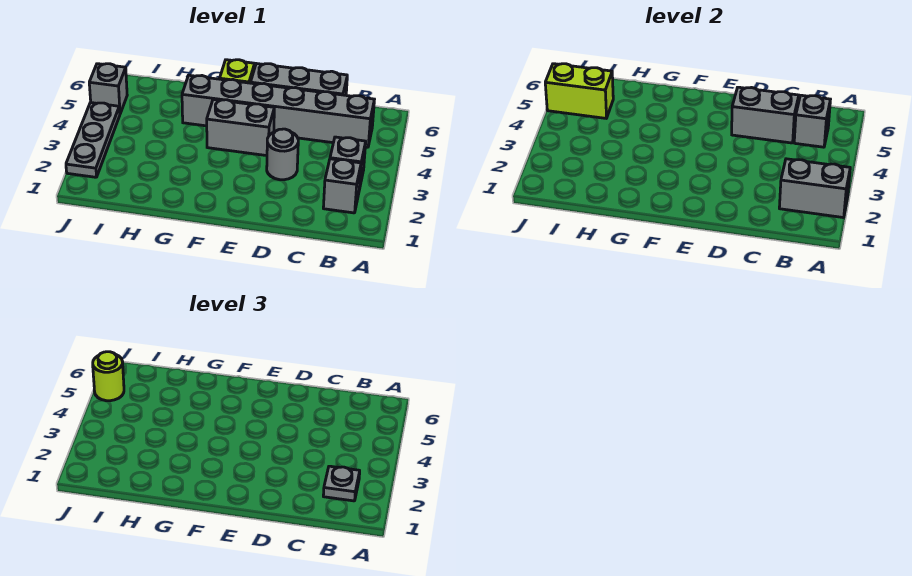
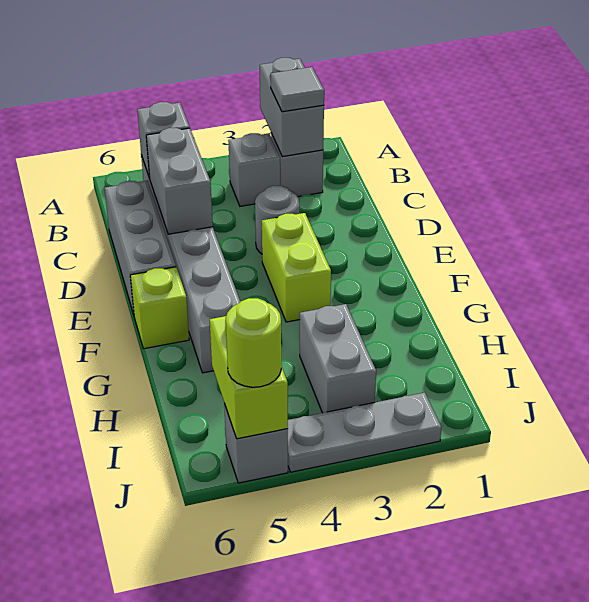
grey 1x1 plate [323,466,360,501] -> grey 1x1 tile [271,67,324,112]
none -> lime 1x2 brick [262,213,331,322]
grey 1x2 brick [207,99,274,156] -> grey 1x2 brick moved to [300,304,376,413]

